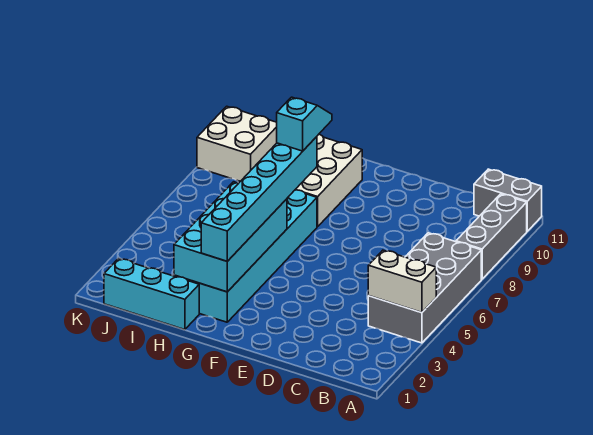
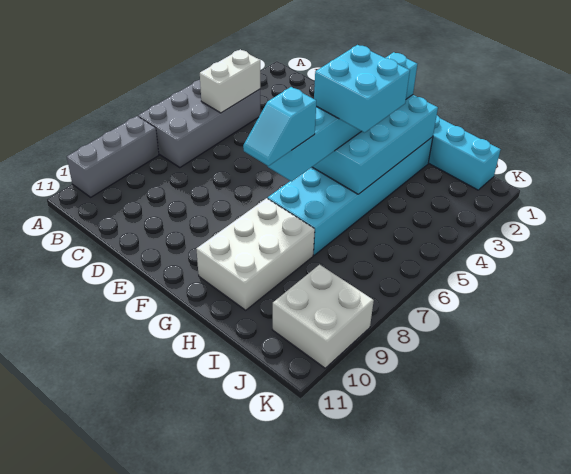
white 1x2 brick [368,250,436,313] -> white 1x2 brick turned to [200,49,260,113]
grey 1x2 brick [474,169,542,231] -> none
none -> cyan 2x2 brick [314,45,410,133]

